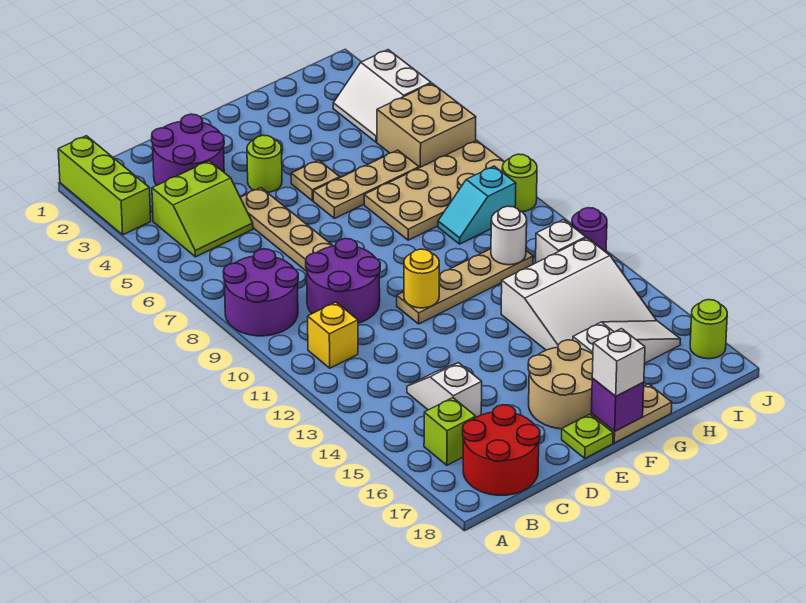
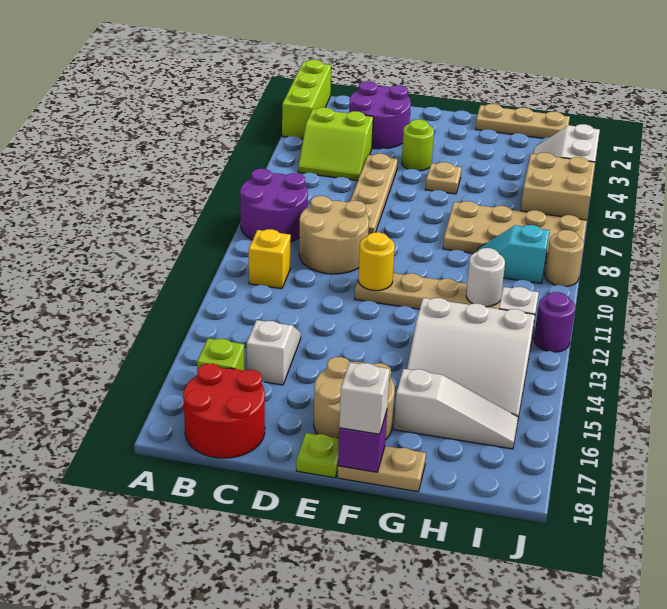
purple 2x2 round brick [306,239,380,323] -> tan 2x2 round brick [299,196,369,274]
tan 1x3 plate [313,150,419,218] -> tan 1x3 plate moved to [475,104,570,138]
lime 1x1 round brick [502,154,537,212] -> tan 1x1 round brick [545,230,584,287]
lime 1x1 round brick [690,300,727,359] -> none

